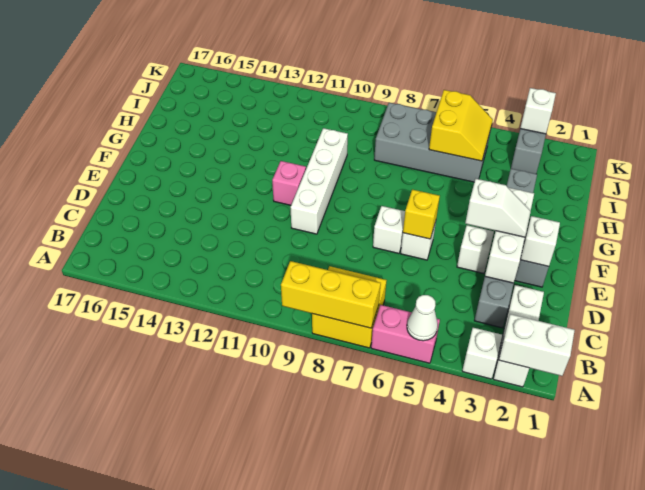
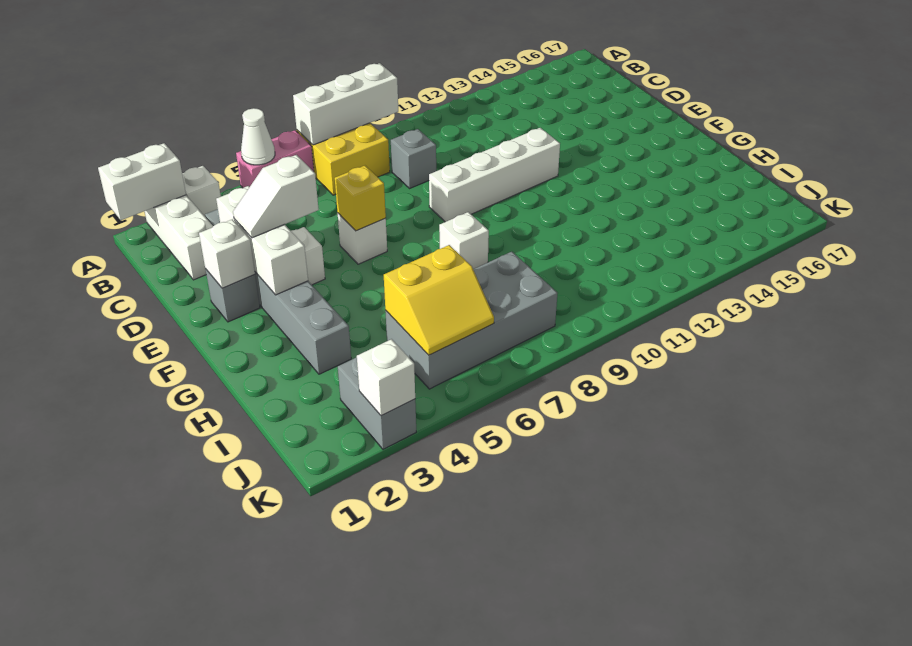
yellow 1x3 brick [281,261,381,328] -> white 1x3 brick [293,63,398,145]
none -> grey 1x1 brick [391,129,436,188]
white 1x1 brick [373,206,405,253] -> white 1x1 brick moved to [439,212,489,269]
white 1x4 brick [291,128,348,234] -> white 1x4 brick turned to [429,128,560,222]
pink 1x1 brick [272,161,306,205] -> none
yellow 2x2 slope [429,90,493,161] -> yellow 2x2 slope turned to [384,245,494,355]

